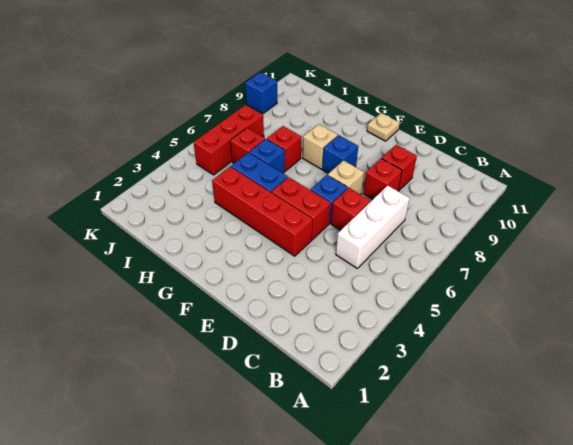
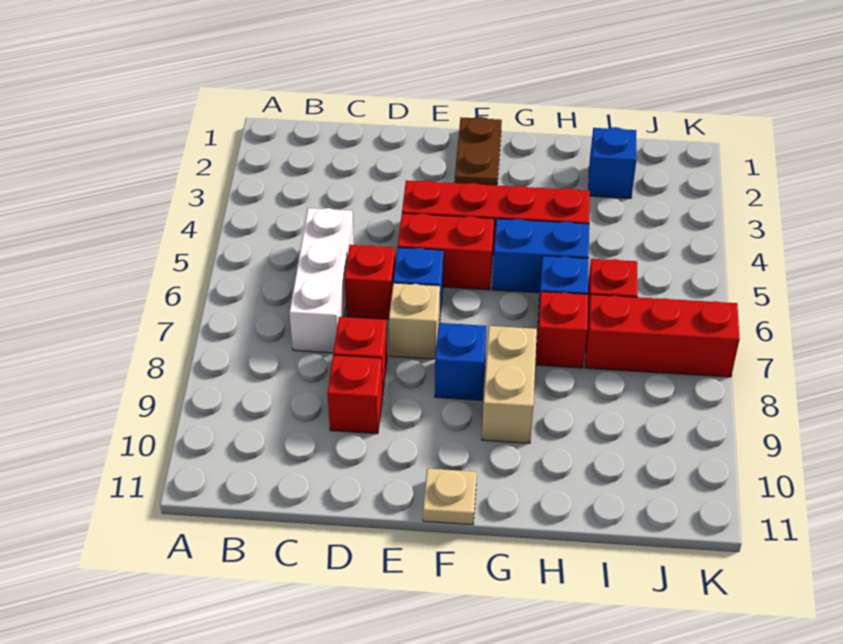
none -> brown 1x2 plate [455,117,502,185]
tan 1x1 brick [303,124,338,169] -> tan 1x2 brick [482,326,537,443]
red 1x3 brick [194,105,264,175] -> red 1x3 brick turned to [585,295,740,377]
blue 1x1 brick [245,72,277,114] -> blue 1x1 brick moved to [589,127,637,198]

